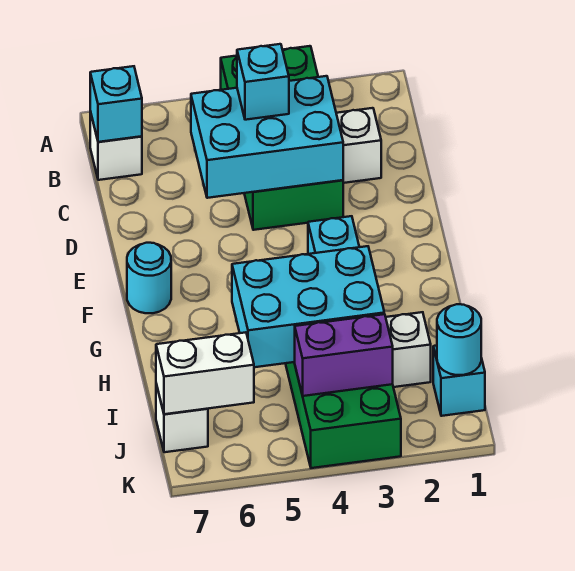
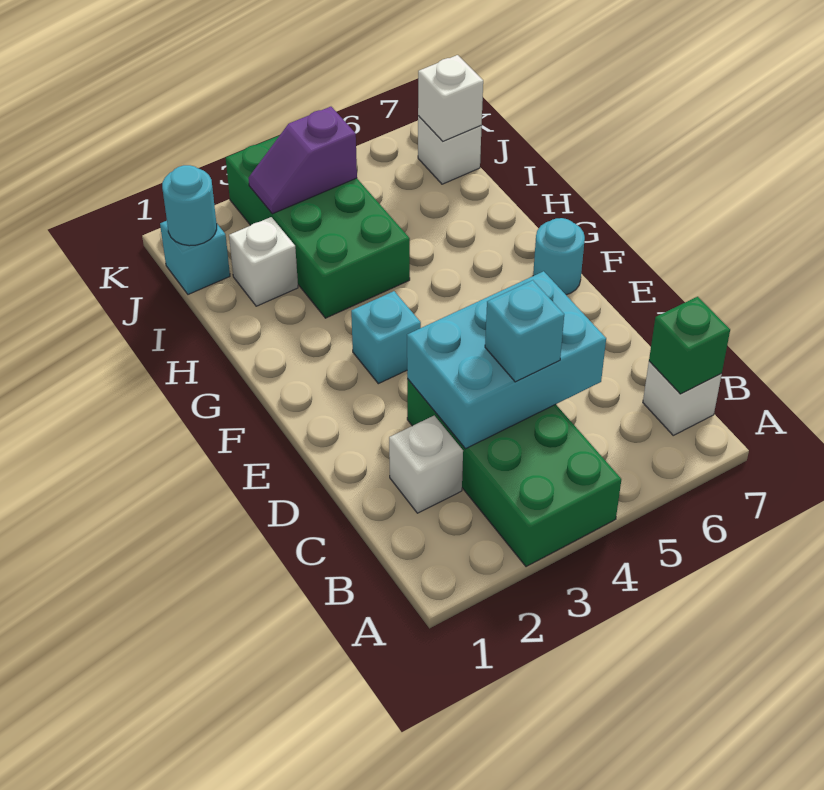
cyan 1x1 brick [90,66,142,142] -> green 1x1 brick [649,297,730,394]
cyan 2x3 brick [232,246,384,367] -> none
purple 1x2 brick [295,314,393,396] -> purple 1x2 slope [248,107,357,214]
white 1x2 brick [156,332,254,414] -> white 1x1 brick [418,55,483,141]

